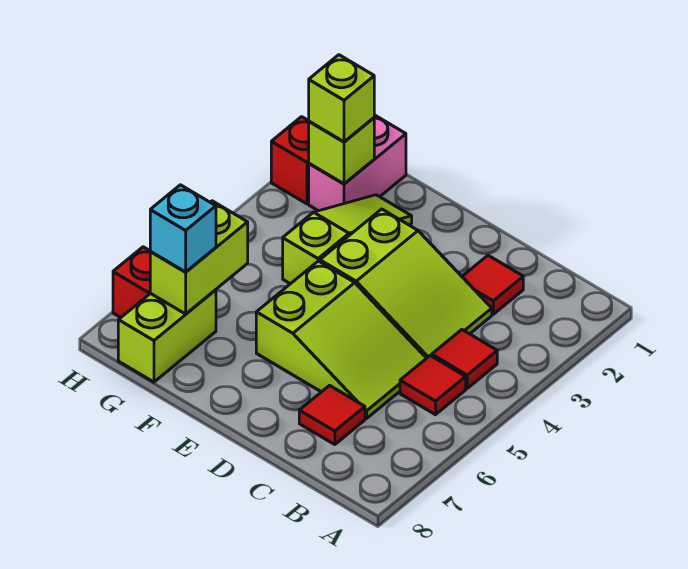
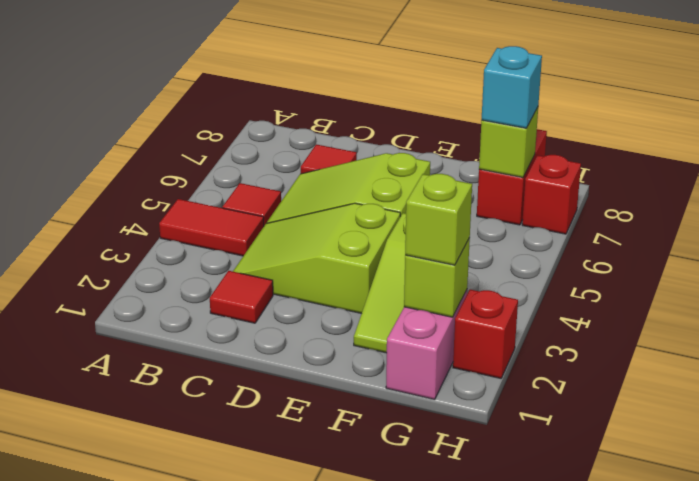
red 1x1 tile [432,330,497,388] -> red 1x2 tile [159,199,264,256]
lime 1x2 brick [150,201,248,314] -> lime 1x1 brick [479,107,538,178]
lime 1x2 brick [118,290,216,382] -> red 1x2 brick [477,129,547,225]

